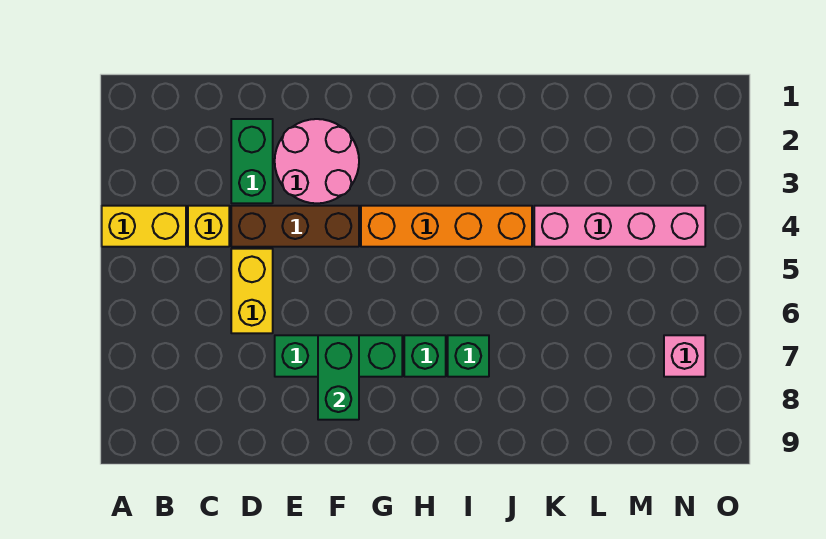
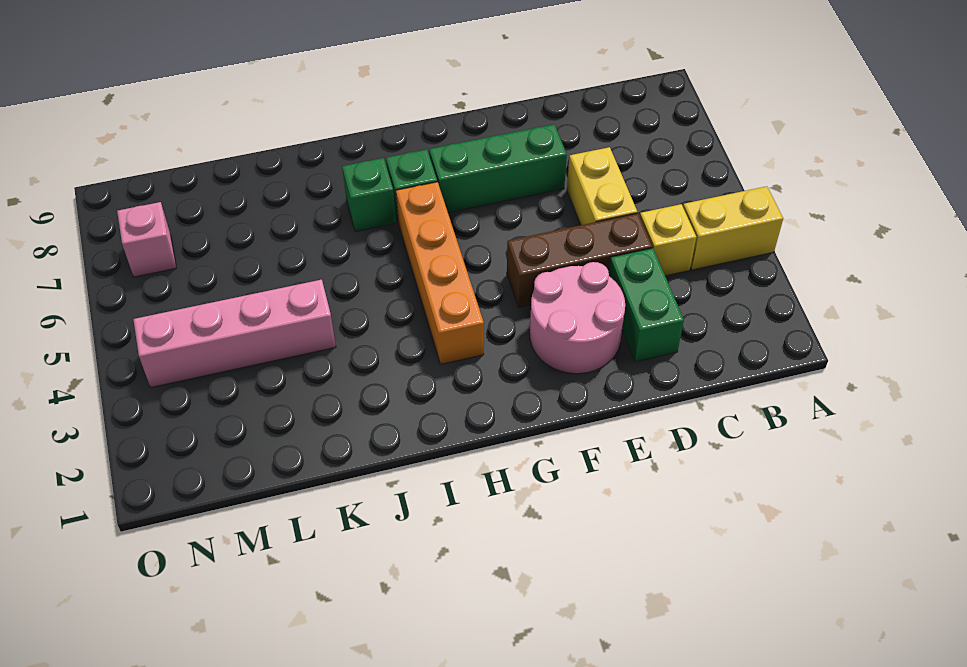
green 1x2 brick [318,335,359,420] -> none
orange 1x4 brick [361,206,532,247] -> orange 1x4 brick turned to [396,182,484,364]

